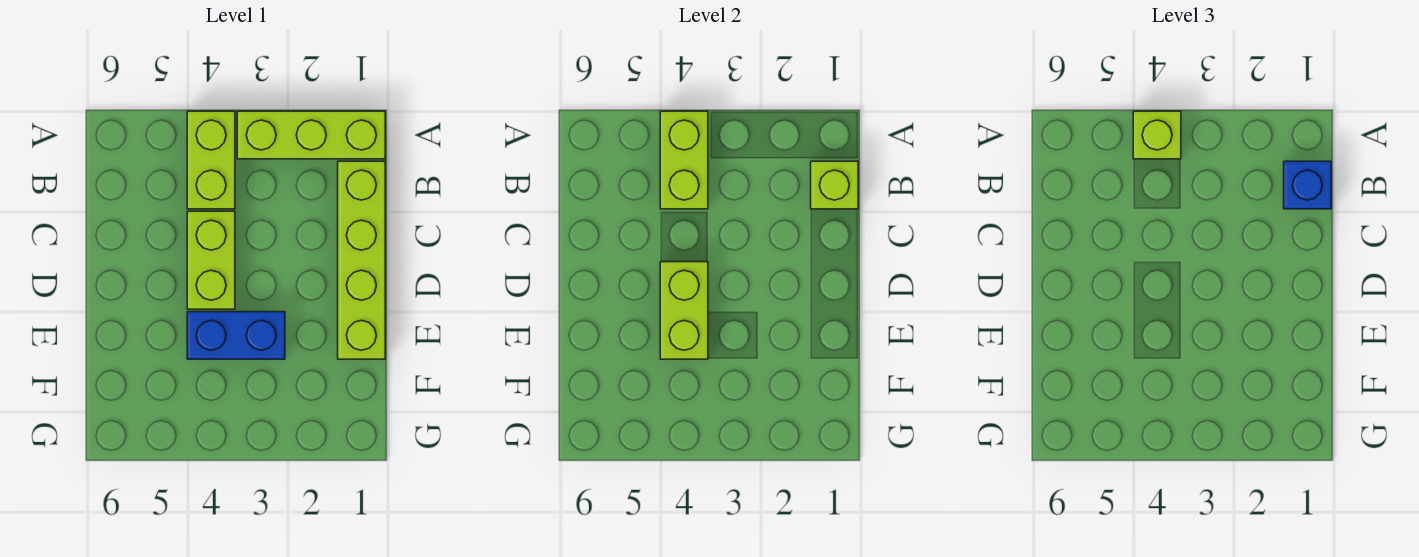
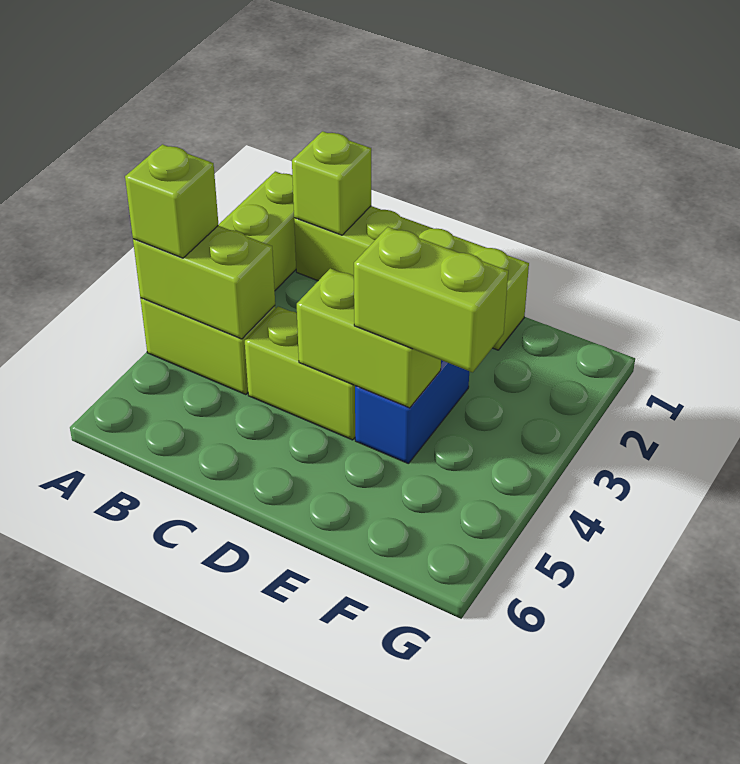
blue 1x1 brick [1284,161,1331,209] -> none
none -> lime 1x2 brick [354,227,508,372]

